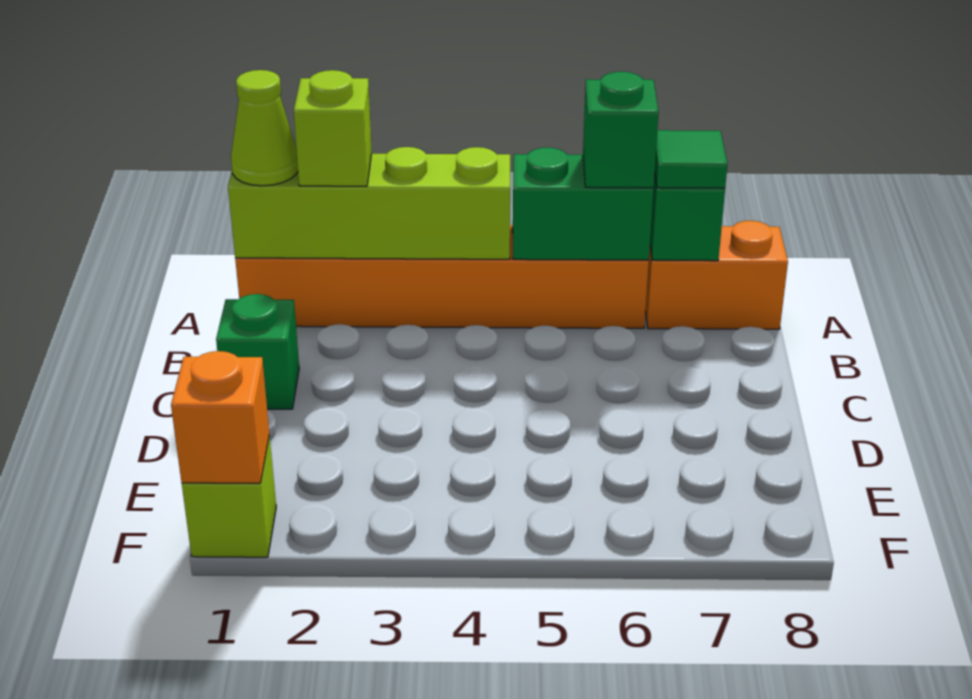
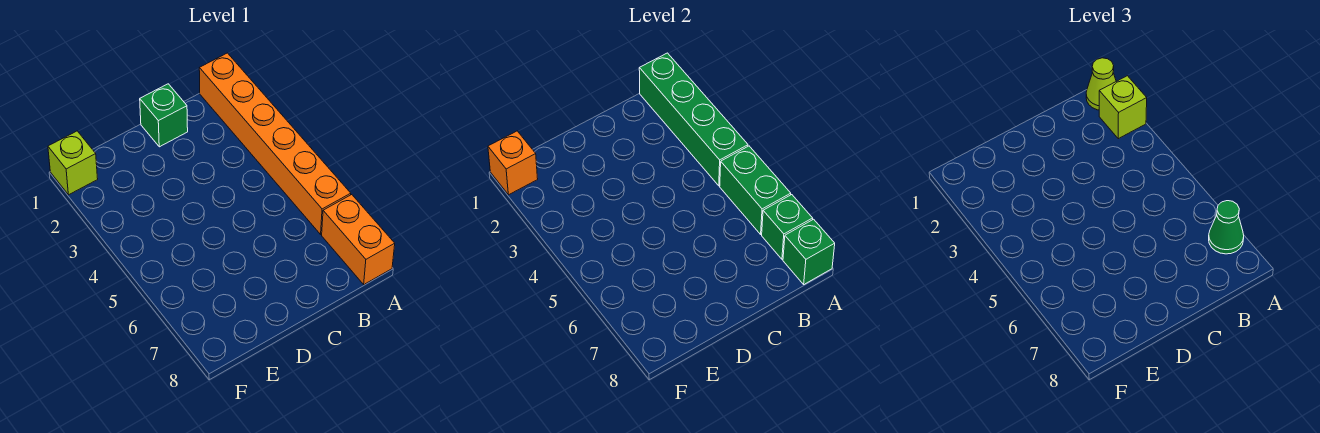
lime 1x4 brick [228,147,510,259] -> green 1x4 brick [639,53,748,186]
green 1x1 brick [583,72,659,188] -> green 1x1 brick moved to [783,219,835,284]
green 1x1 tile [655,130,728,188] -> green 1x1 cone [1209,201,1244,254]

